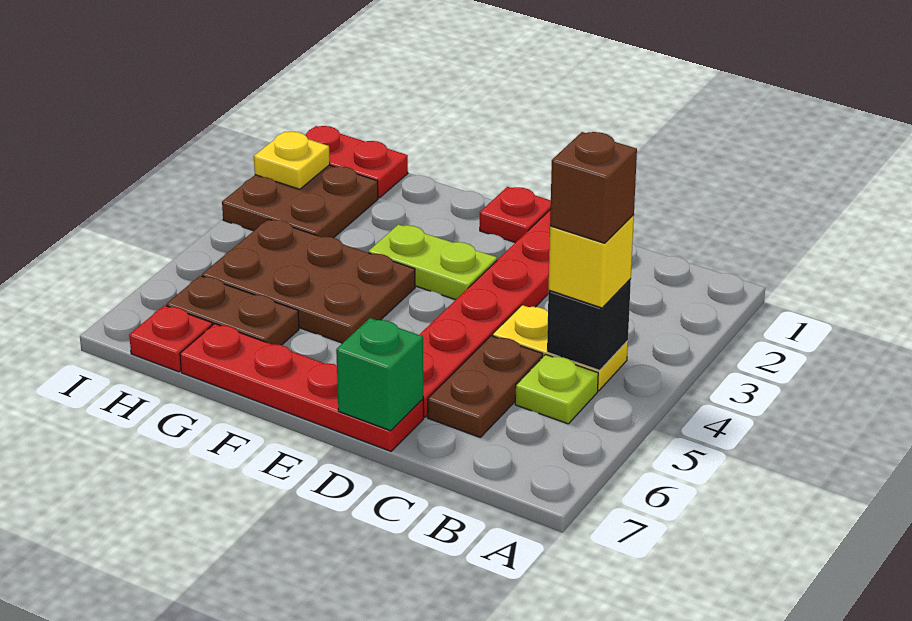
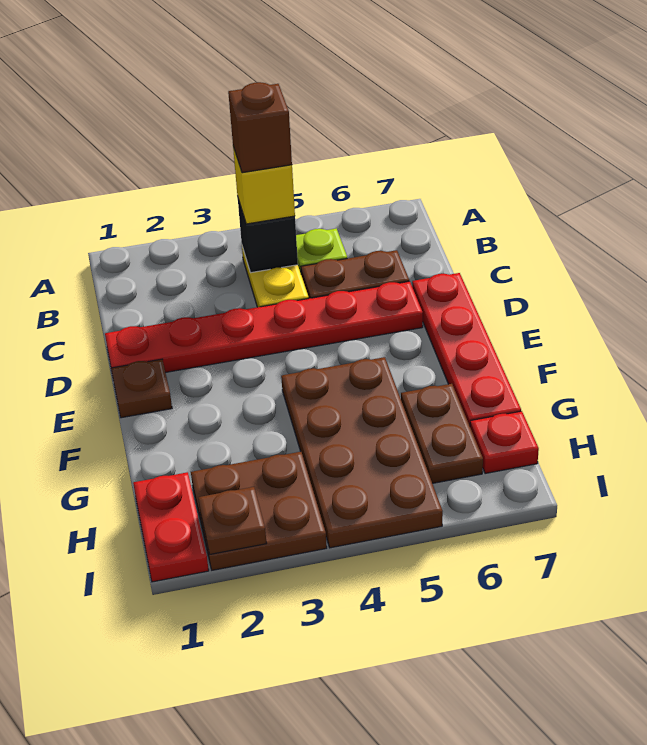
green 1x1 brick [336,318,423,431] -> none
red 1x1 plate [480,187,551,243] -> brown 1x1 plate [111,359,172,418]
lime 1x2 plate [368,224,497,300] -> none
brown 2x3 plate [202,219,415,343] -> brown 2x4 plate [281,357,443,548]
yellow 1x1 plate [254,132,330,189] -> brown 1x1 plate [198,487,267,554]

